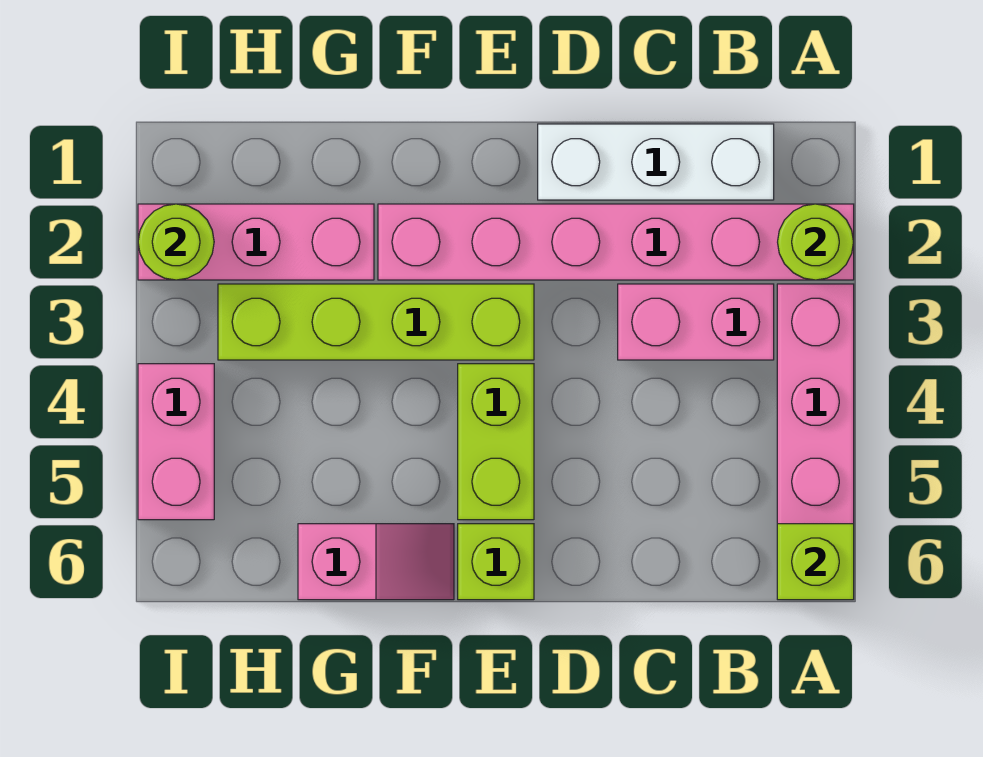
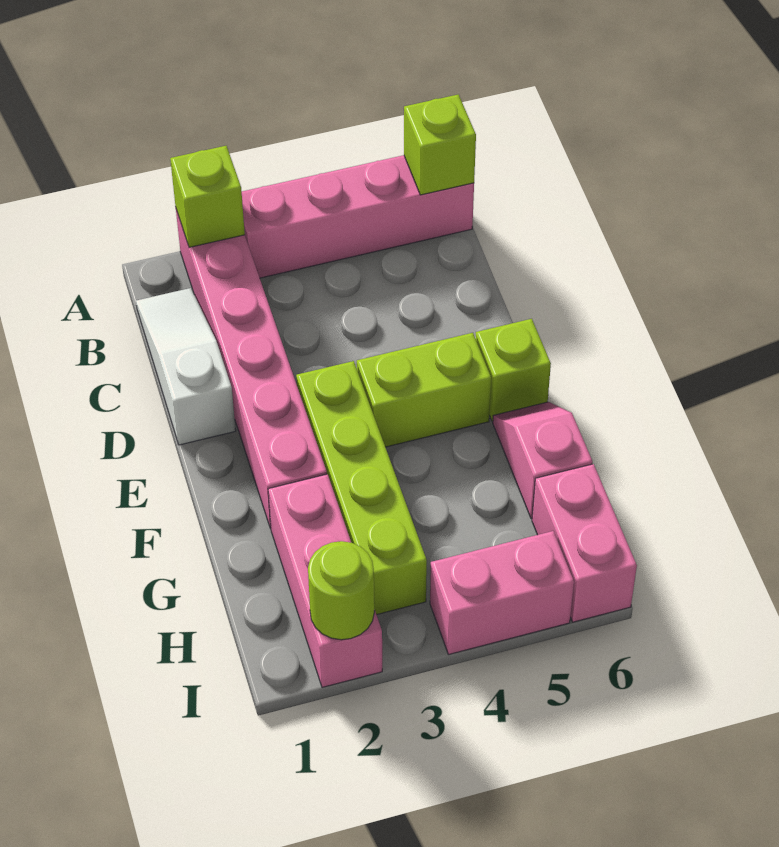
lime 1x1 round brick [778,204,854,280] -> lime 1x1 brick [170,146,245,247]
white 1x3 brick [538,124,774,200] -> white 1x3 slope [136,288,236,445]
pink 1x2 brick [618,284,774,360] -> pink 1x2 brick moved to [532,464,637,622]

